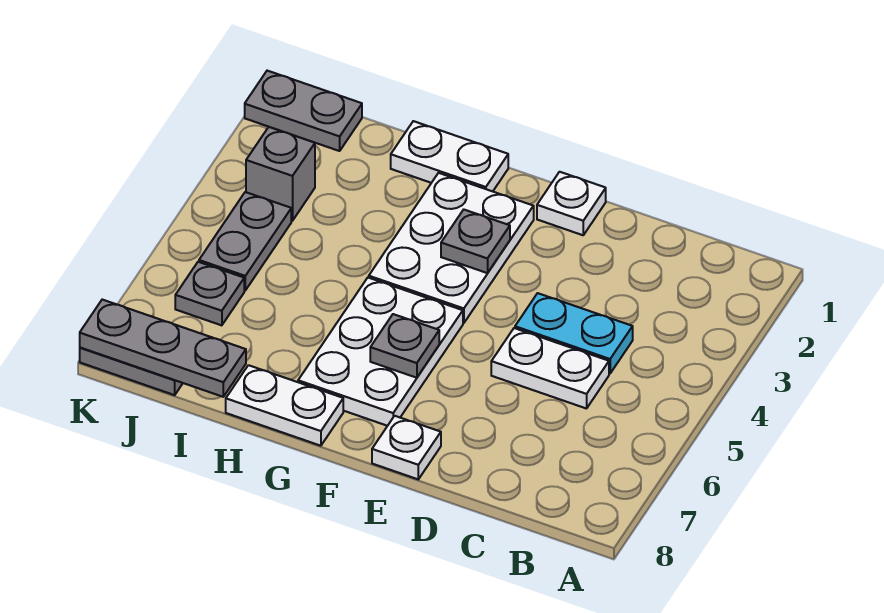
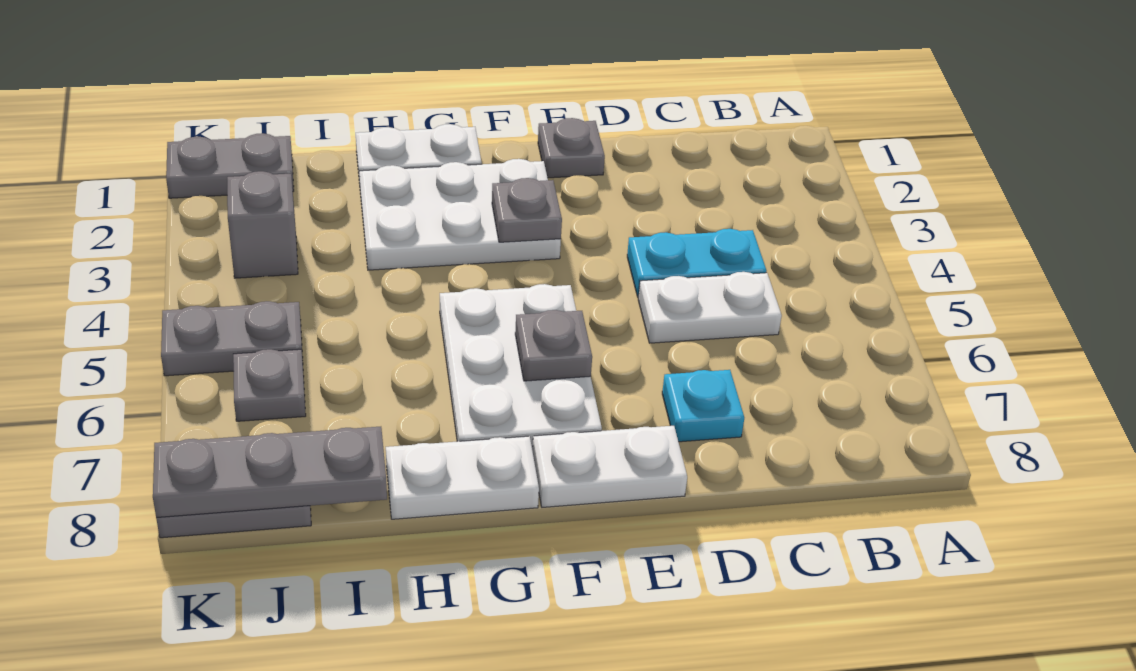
none -> cyan 1x1 plate [662,370,744,442]
white 1x1 plate [537,172,606,235] -> grey 1x1 plate [538,118,605,178]
white 1x1 plate [372,416,441,479] -> white 1x2 plate [533,426,687,507]
white 2x3 plate [369,173,534,323] -> white 2x3 plate turned to [359,159,561,270]
grey 1x2 plate [199,192,291,290] -> grey 1x2 plate turned to [161,301,303,376]

